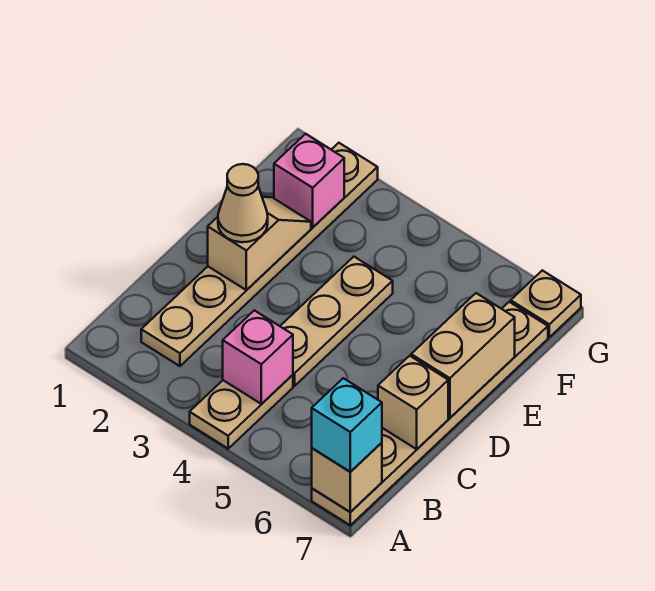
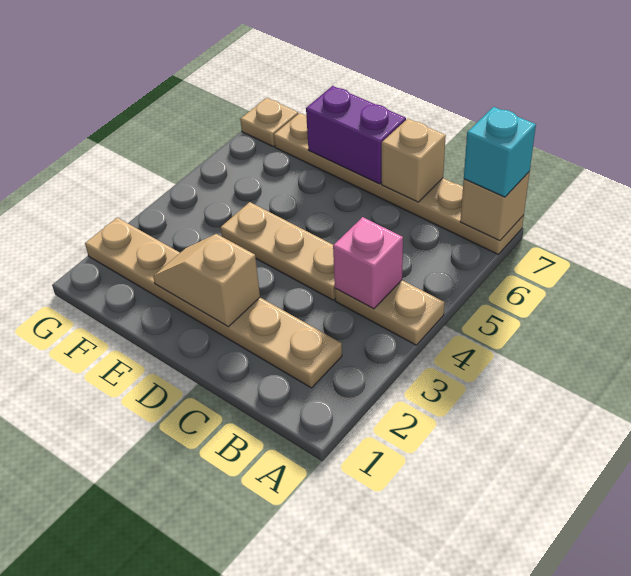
tan 1x1 cone [218,164,268,242] -> none
tan 1x2 brick [411,293,515,418] -> purple 1x2 brick [306,86,406,184]
pink 1x1 brick [274,134,344,227] -> none

